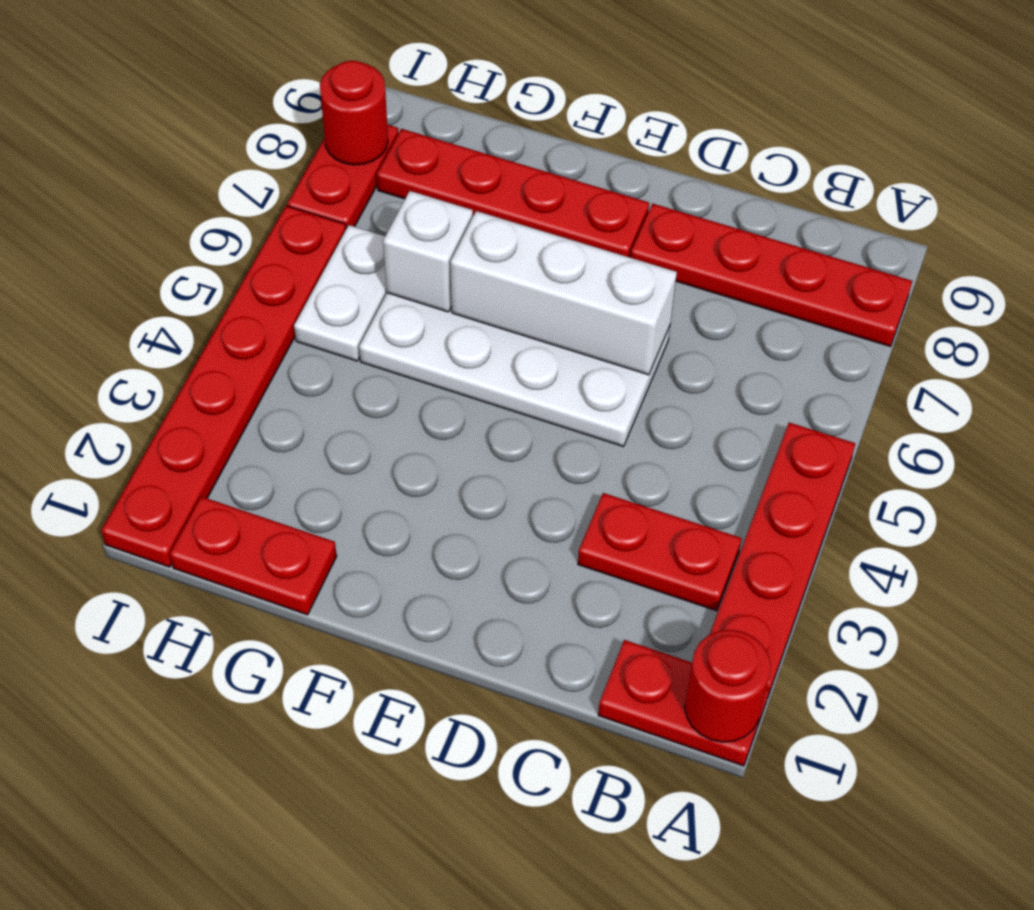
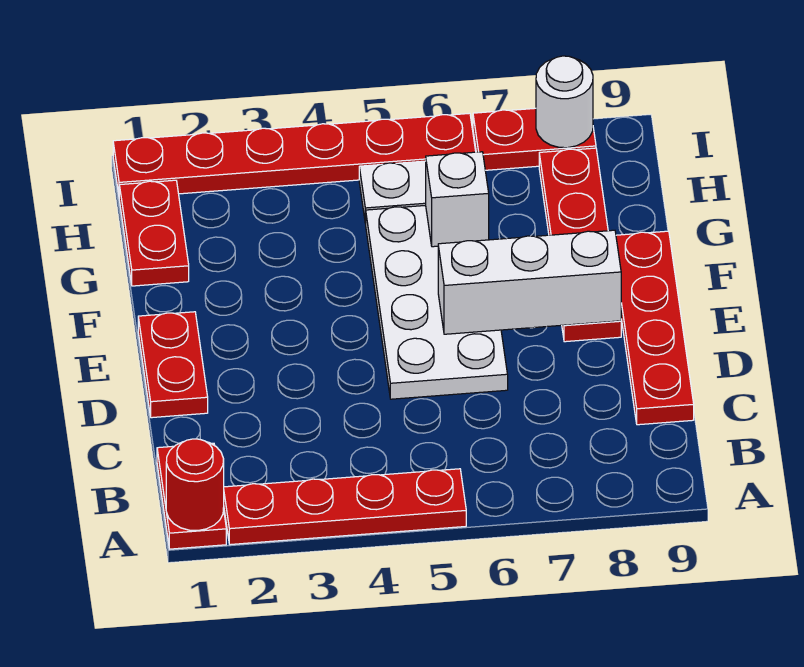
red 1x4 plate [631,204,912,347] -> red 1x4 plate moved to [616,231,694,425]
red 1x2 plate [578,493,742,611] -> red 1x2 plate moved to [138,312,208,418]
white 1x3 brick [451,211,677,375] -> white 1x3 brick turned to [438,230,621,334]
red 1x1 round brick [320,61,388,165] -> white 1x1 round brick [536,56,593,148]

